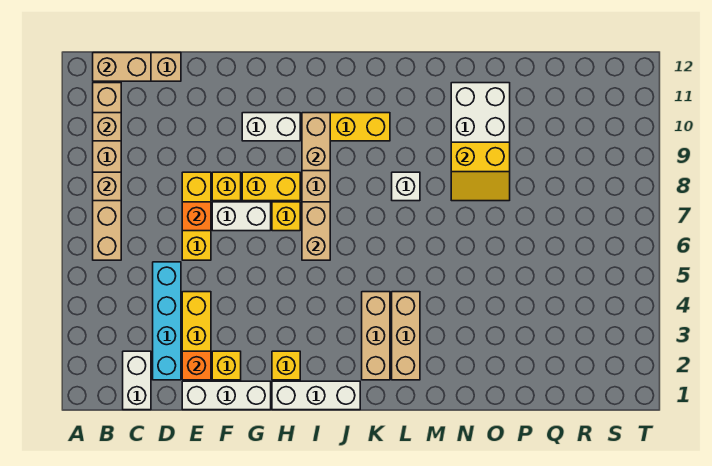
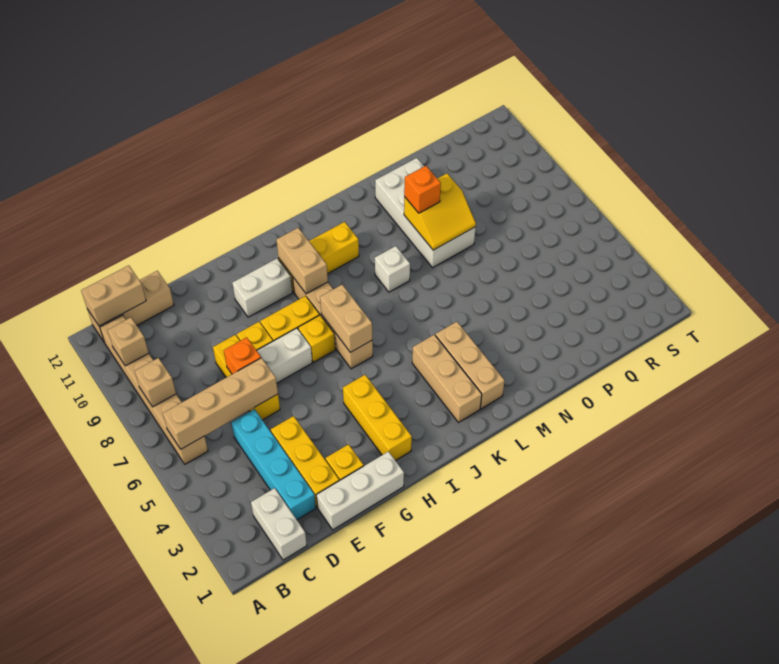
none -> tan 1x4 brick [163,358,278,449]
orange 1x1 brick [182,351,211,380] -> orange 1x1 brick moved to [404,166,441,213]
white 1x3 brick [272,381,360,410] -> none
yellow 1x1 brick [272,351,300,380] -> yellow 1x3 brick [343,375,412,461]

